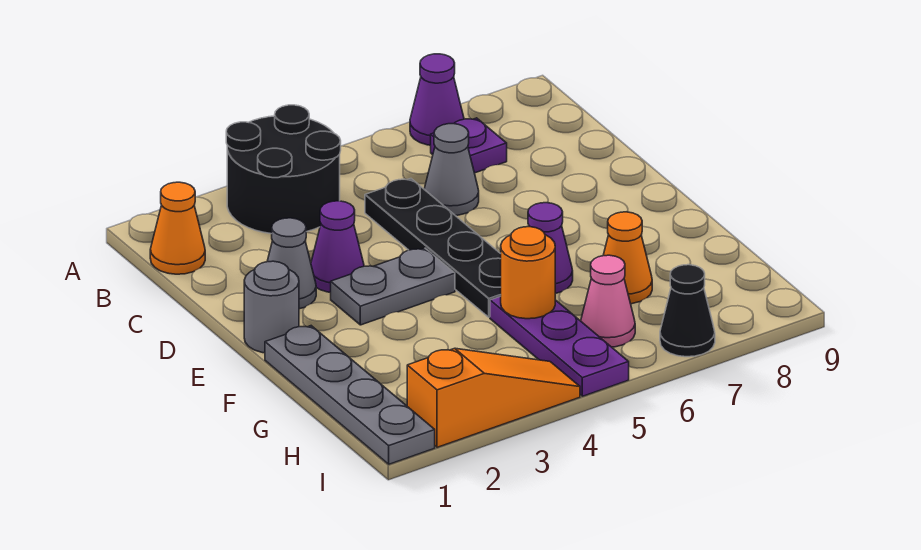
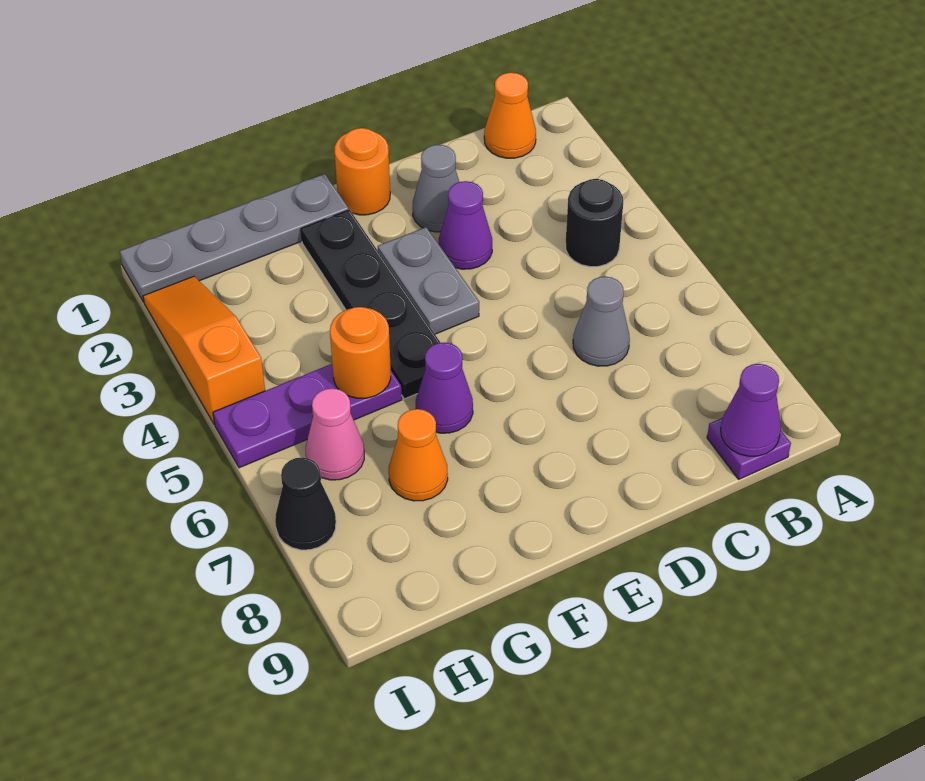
black 2x2 round brick [226,105,341,234] -> black 1x1 round brick [565,179,623,267]
purple 1x1 cone [410,54,464,145] -> purple 1x1 cone moved to [721,364,781,456]
purple 1x1 plate [431,118,507,173] -> purple 1x1 plate moved to [707,418,791,479]
black 1x4 plate [365,179,501,317] -> black 1x4 plate turned to [301,210,441,399]
grey 1x1 round brick [244,261,299,353] -> orange 1x1 round brick [335,128,390,215]
orange 1x3 slope [407,348,580,447] -> orange 1x3 slope turned to [143,276,265,424]

